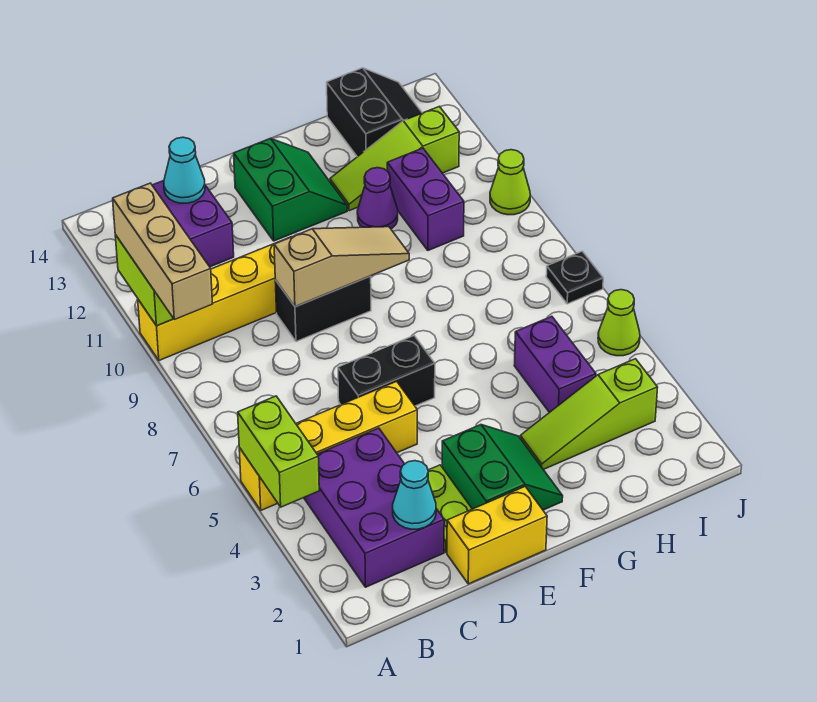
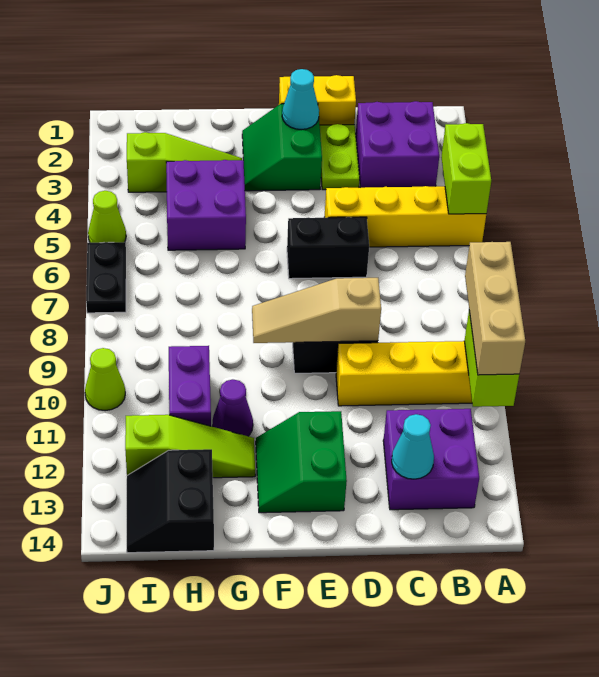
purple 2x3 brick [304,428,444,587] -> purple 2x2 brick [356,101,439,188]
cyan 1x1 cone [393,461,436,529] -> cyan 1x1 cone moved to [282,69,319,130]
purple 1x2 brick [514,316,596,413] -> purple 2x2 brick [166,160,246,250]
black 1x1 plate [546,251,603,304] -> black 1x2 plate [86,242,126,313]

